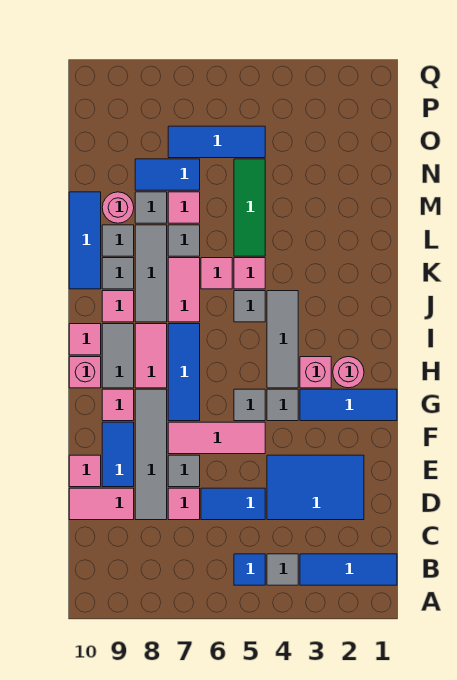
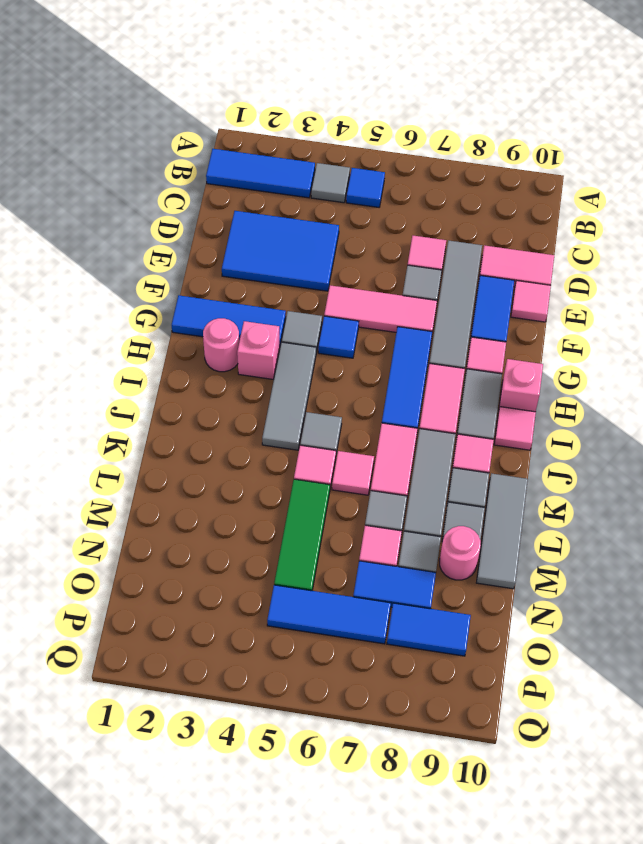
blue 1x2 tile [201,488,265,520] -> blue 1x2 tile moved to [387,603,471,656]
grey 1x1 tile [234,389,265,421] -> blue 1x1 tile [318,316,359,358]
blue 1x3 tile [69,192,101,289] -> grey 1x3 tile [476,473,528,589]

